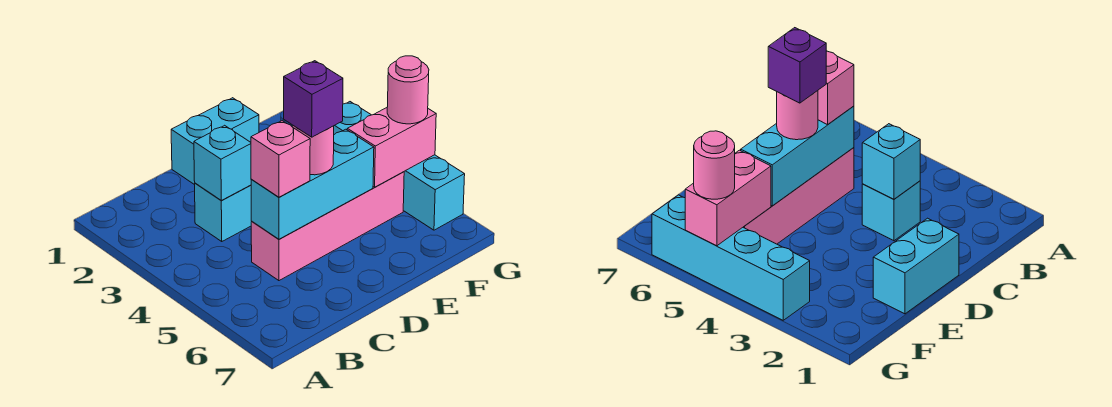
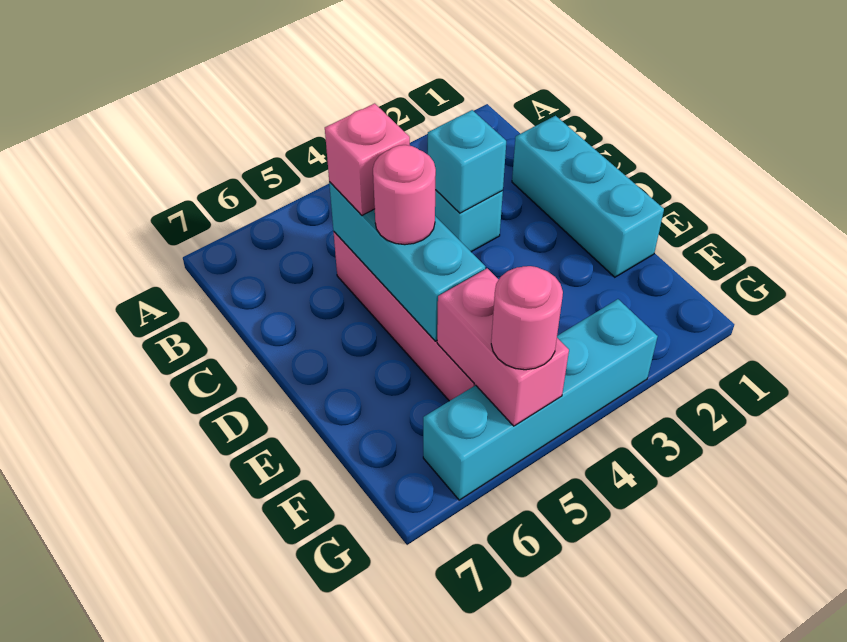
cyan 1x2 brick [171,98,259,185] -> cyan 1x3 brick [512,116,664,277]
purple 1x1 brick [284,61,343,137] -> none

